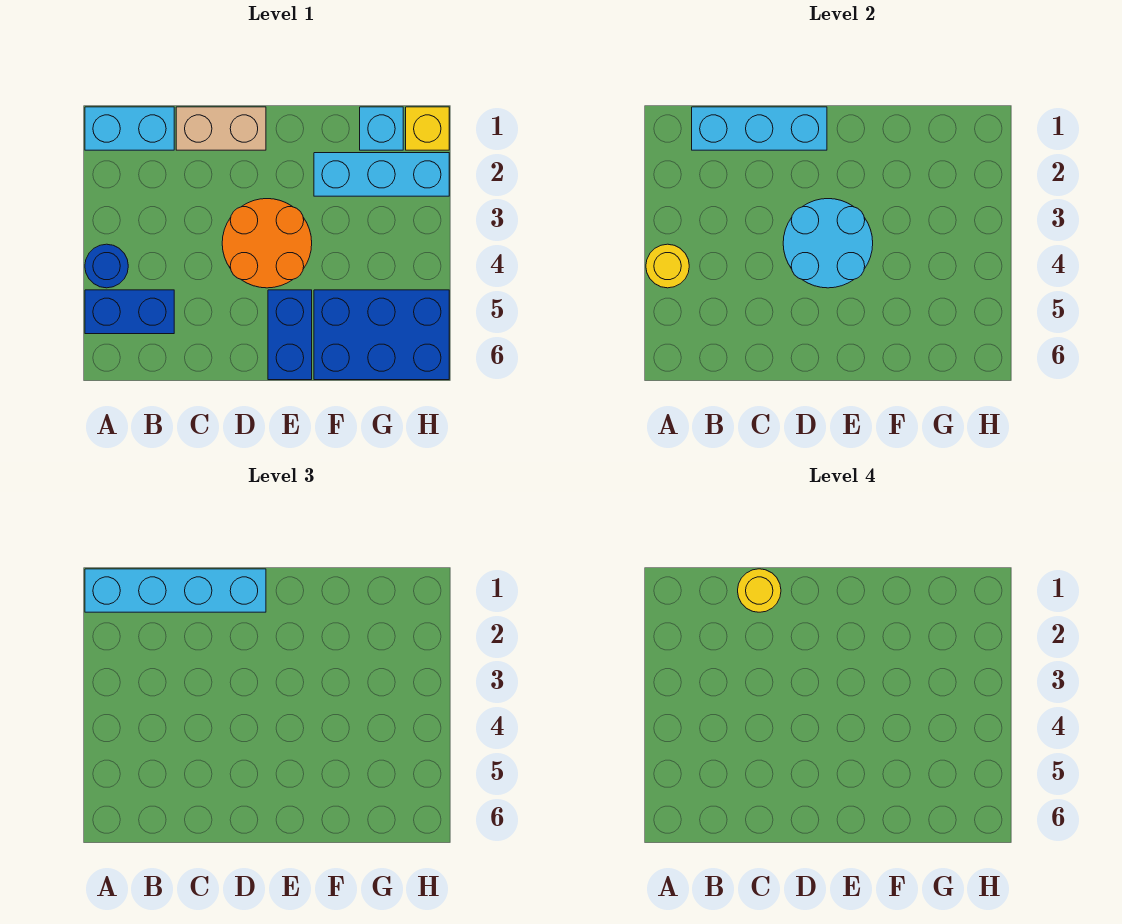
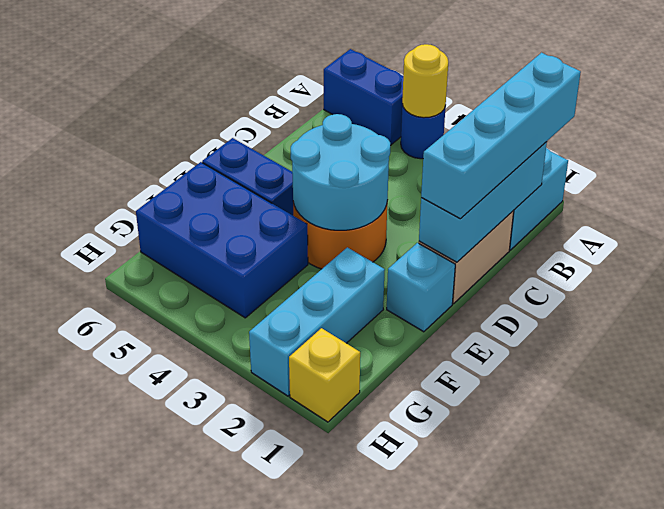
blue 1x2 brick [85,290,174,334] -> blue 1x2 brick turned to [324,49,403,146]
yellow 1x1 round brick [738,569,781,612] -> none
blue 2x3 brick [314,290,449,380] -> blue 2x3 brick turned to [136,162,308,318]
cyan 1x1 brick [360,107,403,150] -> cyan 1x1 brick moved to [387,243,455,332]

